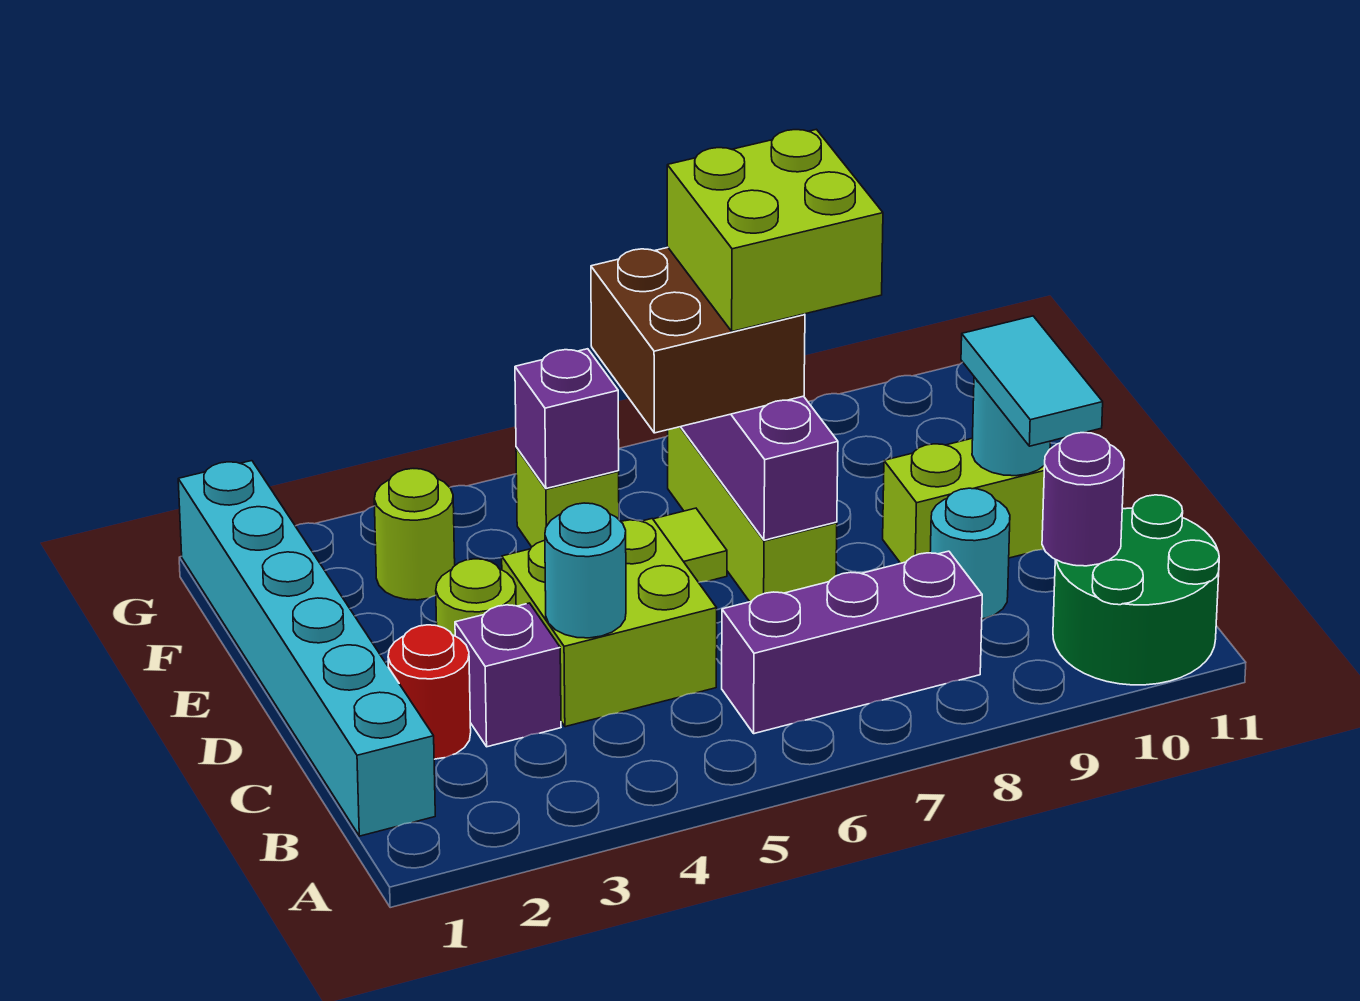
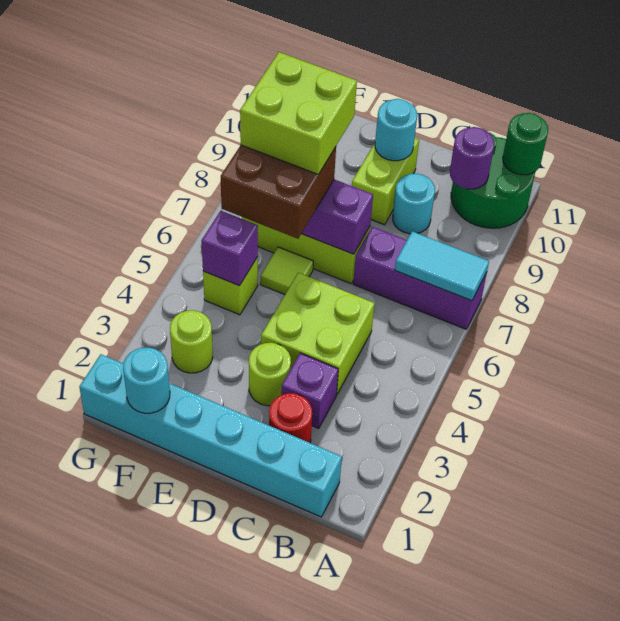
none -> green 1x1 round brick [503,113,548,175]
purple 1x3 brick [722,551,982,734] -> purple 1x3 brick turned to [353,227,487,329]
cyan 1x1 round brick [545,503,626,638] -> cyan 1x1 round brick moved to [123,348,170,413]
cyan 1x2 tile [961,316,1103,446] -> cyan 1x2 tile moved to [395,231,489,301]

